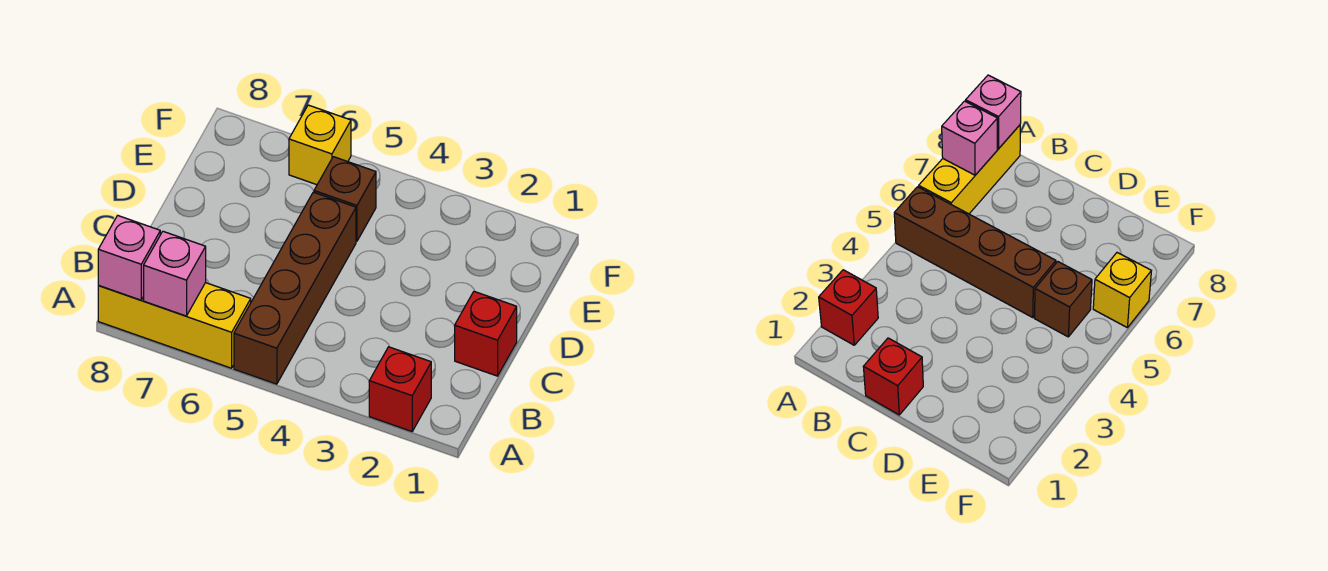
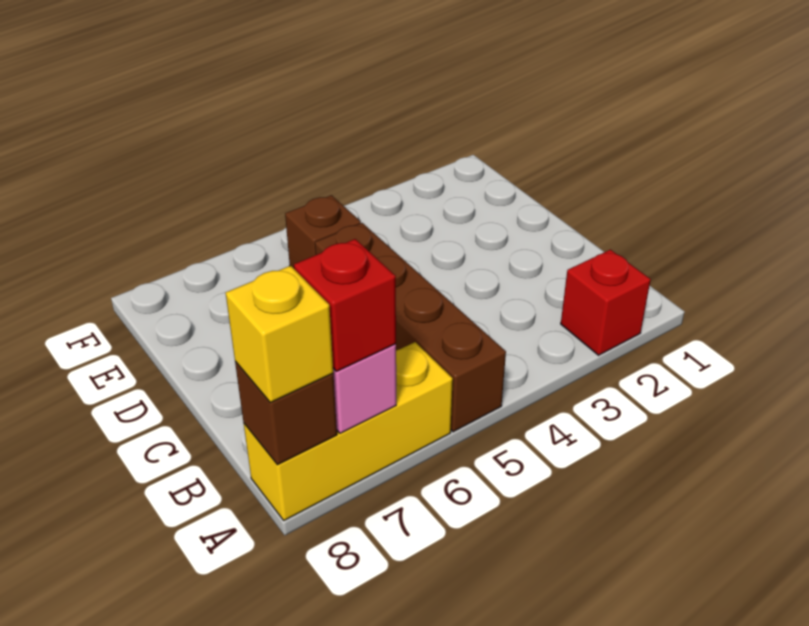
pink 1x1 brick [98,215,160,300] -> brown 1x1 brick [235,361,337,465]
red 1x1 brick [455,291,517,376] -> red 1x1 brick moved to [294,239,396,371]
yellow 1x1 brick [289,105,351,185] -> yellow 1x1 brick moved to [226,266,333,403]

